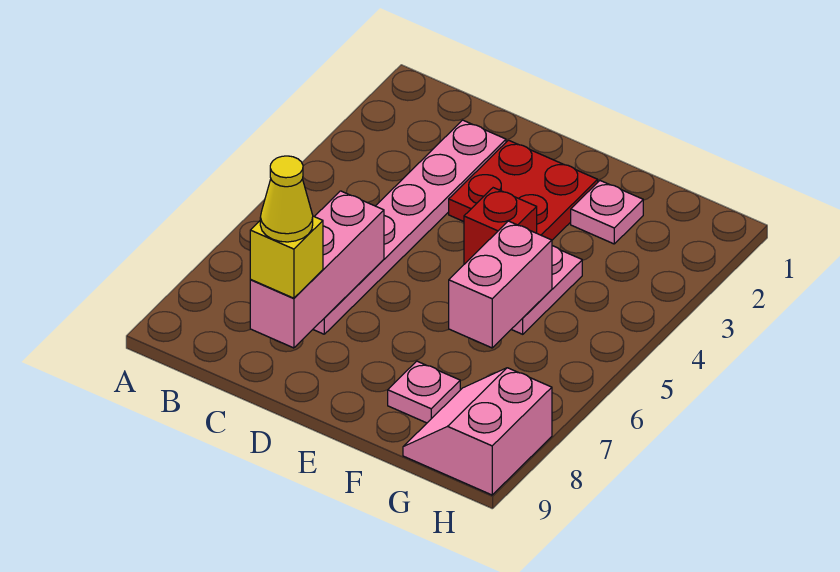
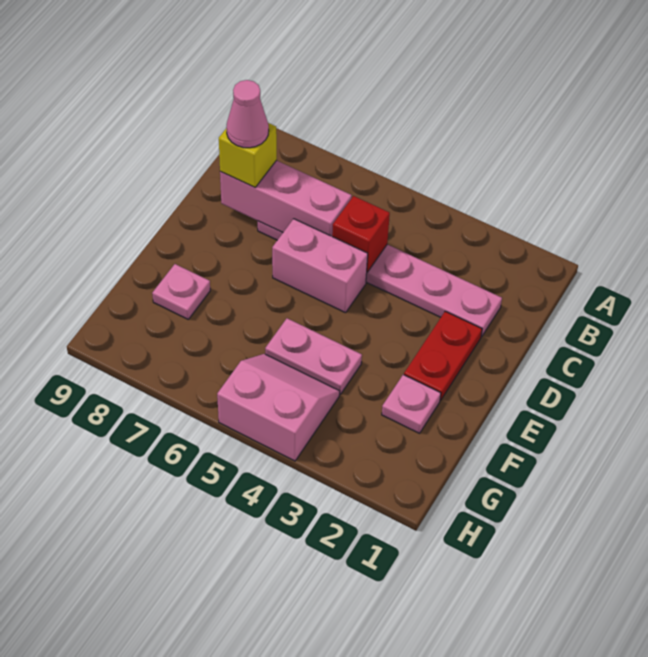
yellow 1x1 cone [260,156,313,242] -> pink 1x1 cone [226,80,269,148]
red 2x2 plate [449,140,598,240] -> red 1x2 plate [404,311,482,400]
red 1x1 brick [464,188,537,264] -> red 1x1 brick moved to [332,196,390,272]
pink 1x2 brick [449,221,552,348] -> pink 1x2 brick moved to [272,219,368,313]
pink 2x2 slope [403,368,552,495] -> pink 2x2 slope moved to [217,354,340,461]

